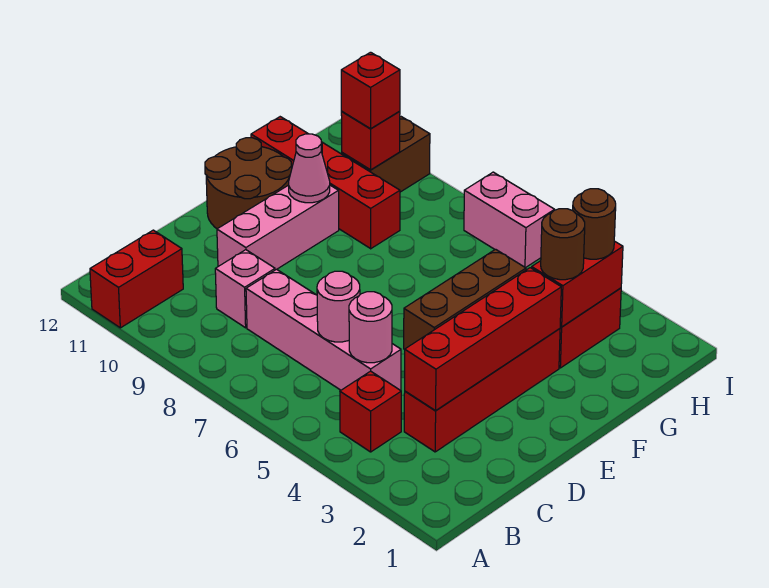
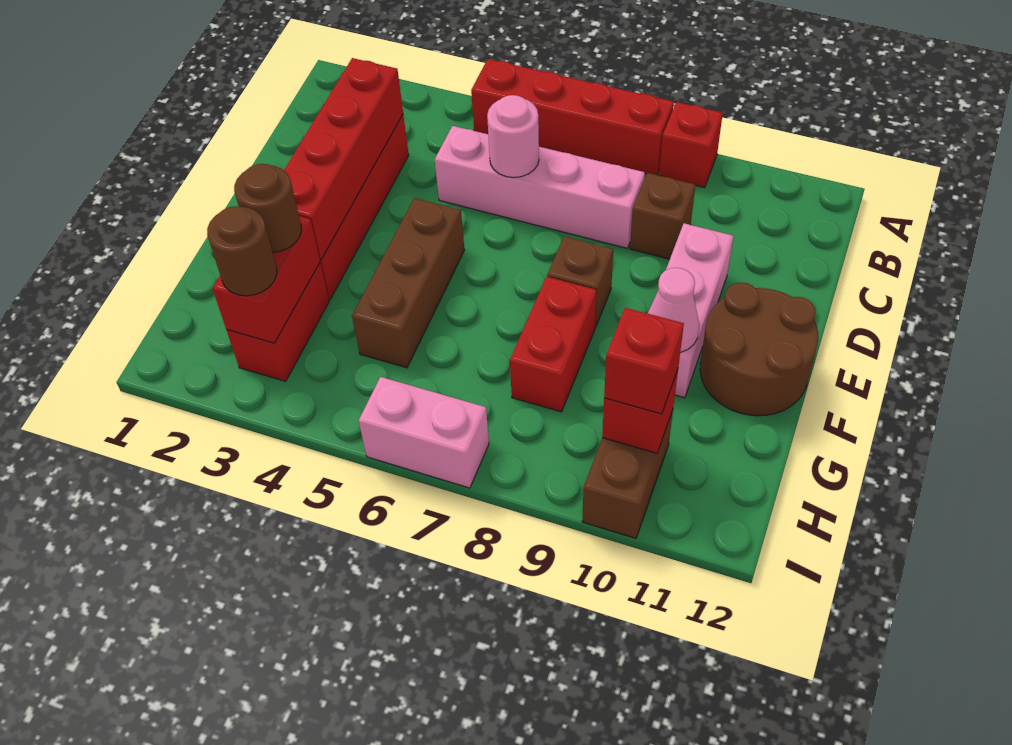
red 1x2 brick [90,230,183,328] -> red 1x2 brick moved to [510,277,597,412]
red 1x1 brick [340,371,401,452] -> red 1x1 brick moved to [659,102,723,188]
pink 1x1 round brick [349,292,392,363] -> none
pink 1x1 brick [215,250,275,328] -> brown 1x1 brick [630,173,695,259]
none -> brown 1x1 brick [547,236,613,327]
red 1x4 brick [251,117,400,249] -> red 1x4 brick moved to [471,59,674,175]

